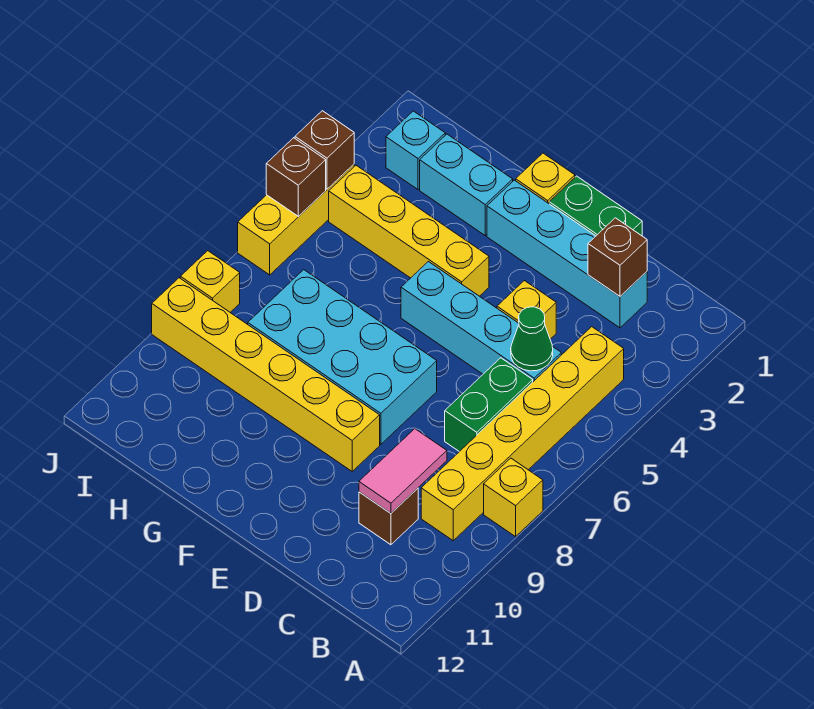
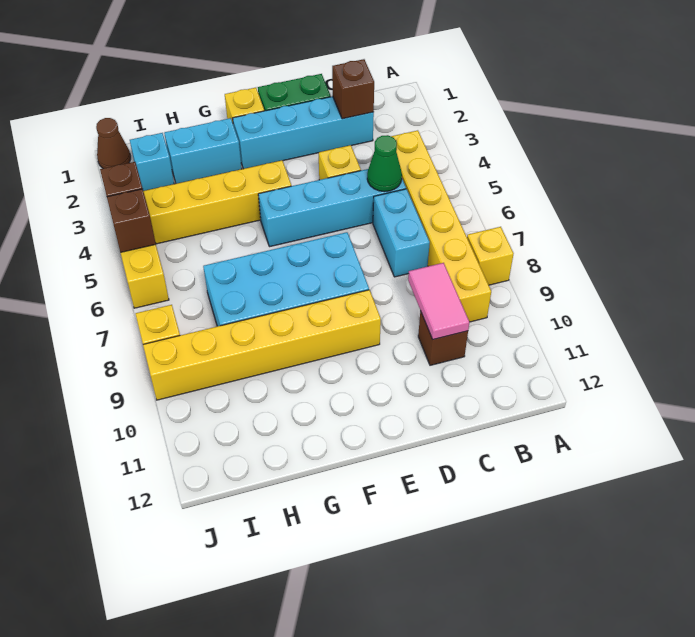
green 1x2 brick [445,358,533,452] -> cyan 1x2 brick [373,189,430,277]
none -> brown 1x1 cone [96,118,131,169]

